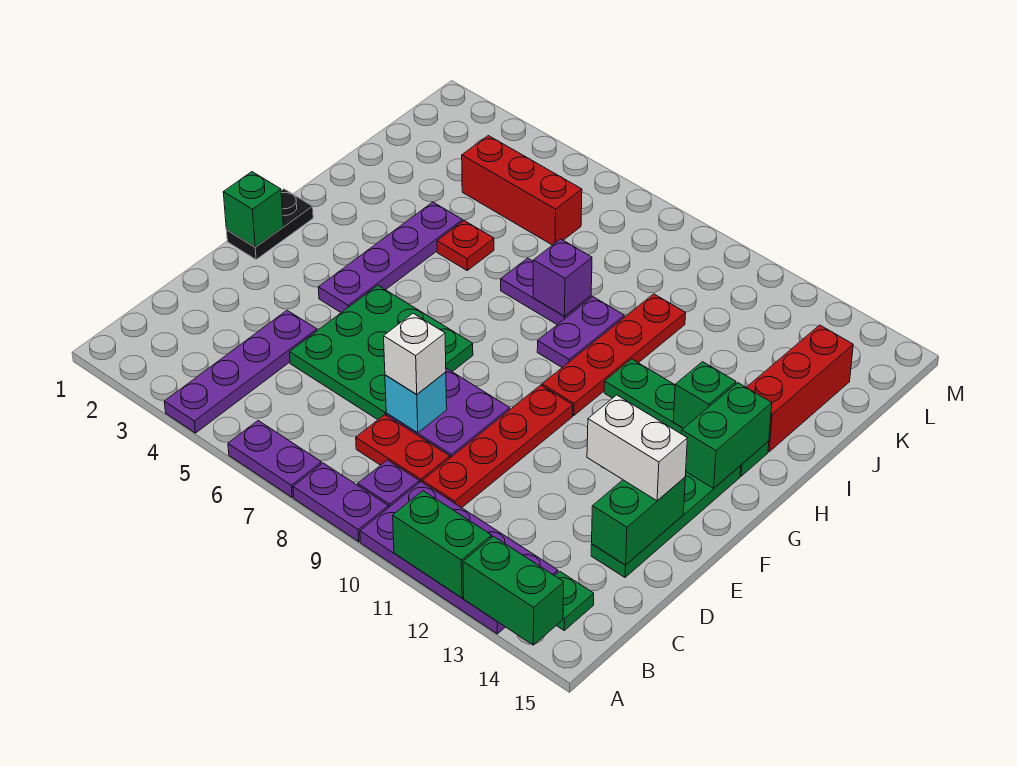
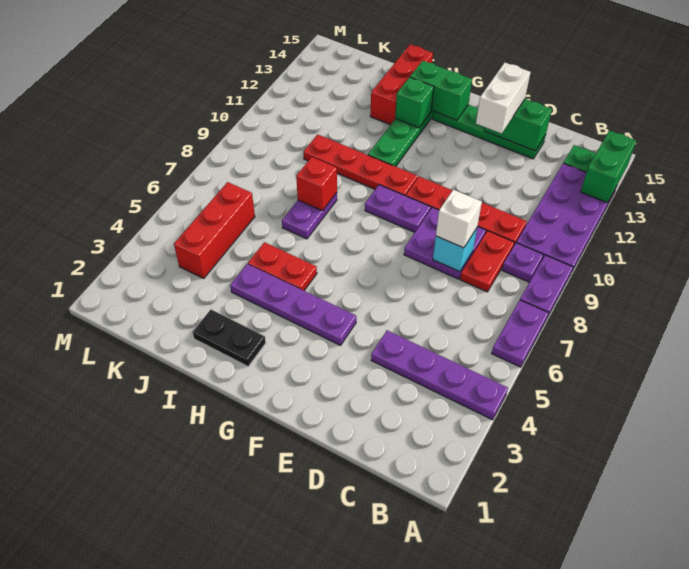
green 1x2 brick [393,491,492,598] -> none
green 3x3 plate [290,285,473,420] -> none
black 1x2 plate [227,189,313,260] -> black 1x2 plate moved to [193,310,266,366]
green 1x1 brick [223,172,283,247] -> none
purple 1x2 plate [537,297,624,367] -> purple 1x2 plate moved to [365,185,431,232]
red 1x1 plate [437,221,494,271] -> red 1x2 plate [248,242,317,291]
purple 1x1 brick [533,239,592,316] -> red 1x1 brick [296,157,337,211]
red 1x3 brick [747,325,853,452] -> red 1x3 brick turned to [370,44,433,125]

